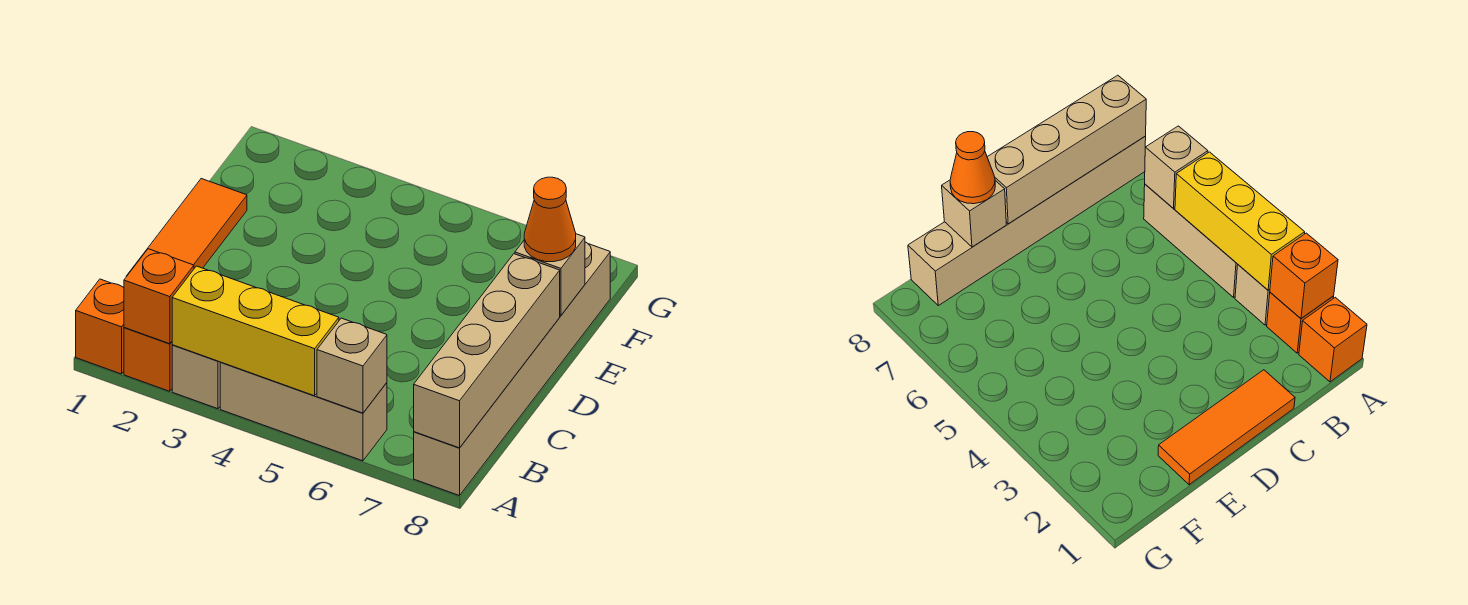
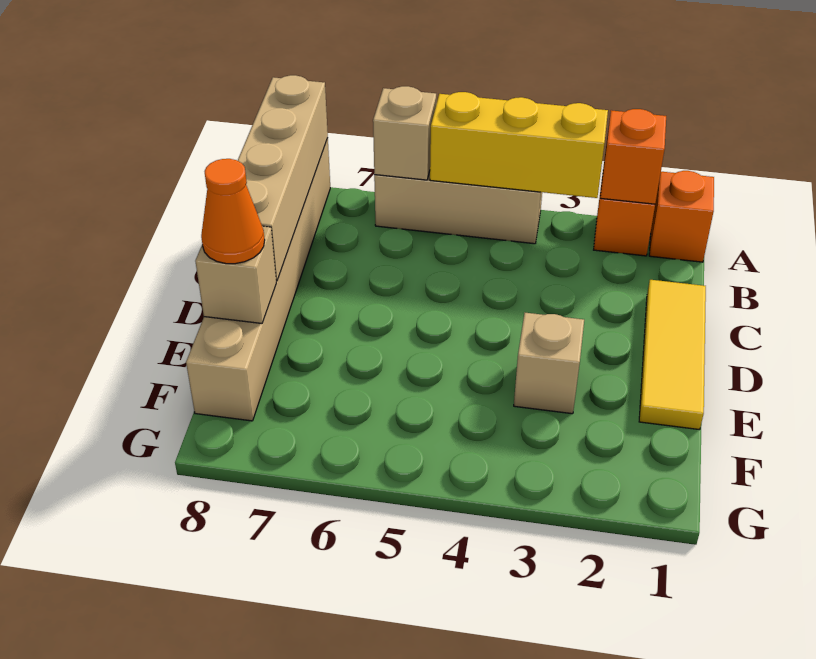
tan 1x1 brick [172,345,221,409] -> tan 1x1 brick moved to [514,313,584,414]
orange 1x3 tile [128,179,247,274] -> yellow 1x3 tile [639,280,706,430]

